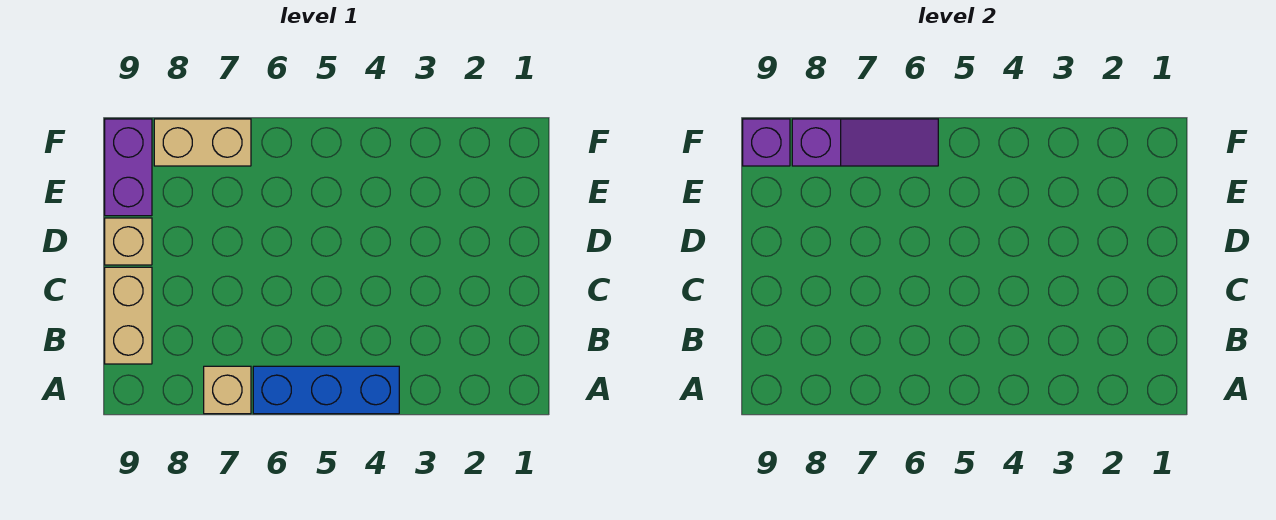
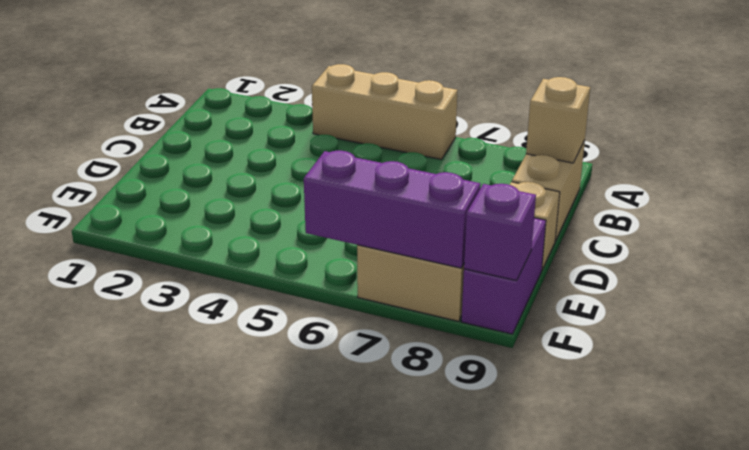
blue 1x3 brick [253,366,399,414] -> tan 1x3 brick [312,64,458,160]
tan 1x1 brick [204,366,251,414] -> tan 1x1 brick moved to [526,77,590,163]
purple 1x3 slope [792,119,938,166] -> purple 1x3 brick [304,150,480,268]

